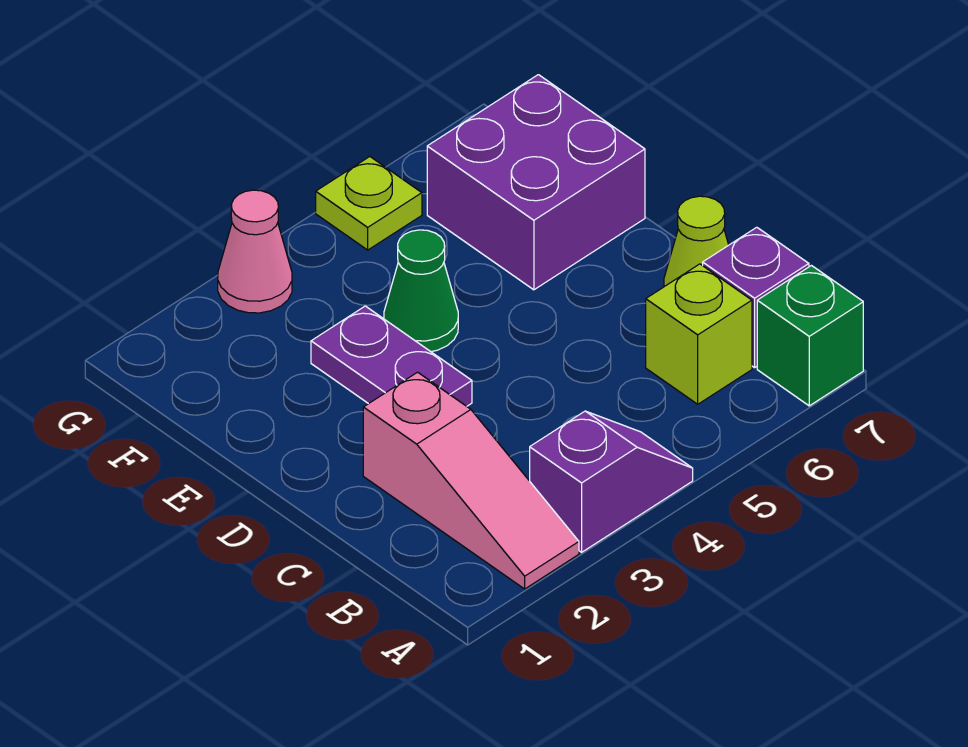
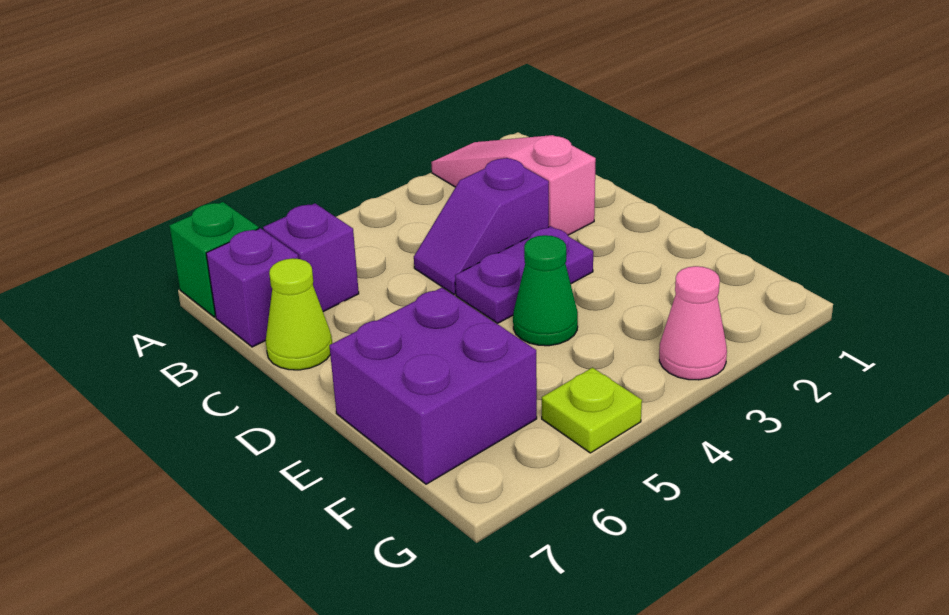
purple 1x2 slope [530,411,693,552] -> purple 1x2 slope moved to [414,158,549,294]
lime 1x1 brick [646,264,752,404] -> purple 1x1 brick [263,203,359,312]
purple 1x2 plate [311,306,472,406] -> purple 1x2 plate turned to [455,226,593,323]

